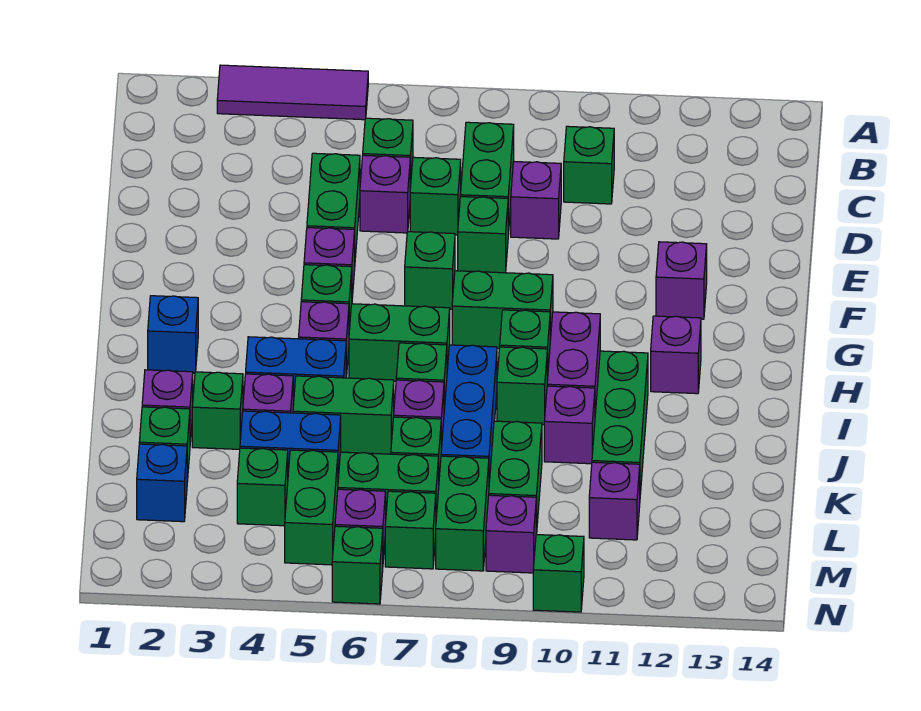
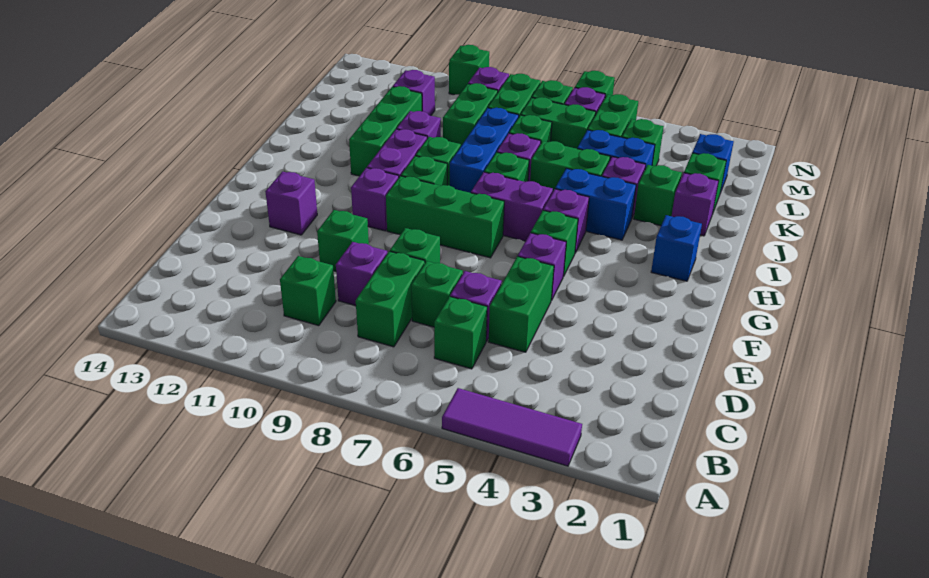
green 1x1 brick [405,232,455,309] -> green 1x1 brick moved to [317,210,369,271]
green 1x2 brick [452,271,553,348] -> green 1x3 brick [386,176,504,258]
green 1x2 brick [349,304,450,381] -> purple 1x2 brick [471,172,553,241]
purple 1x1 brick [651,316,701,394] -> purple 1x1 brick moved to [351,168,399,231]

